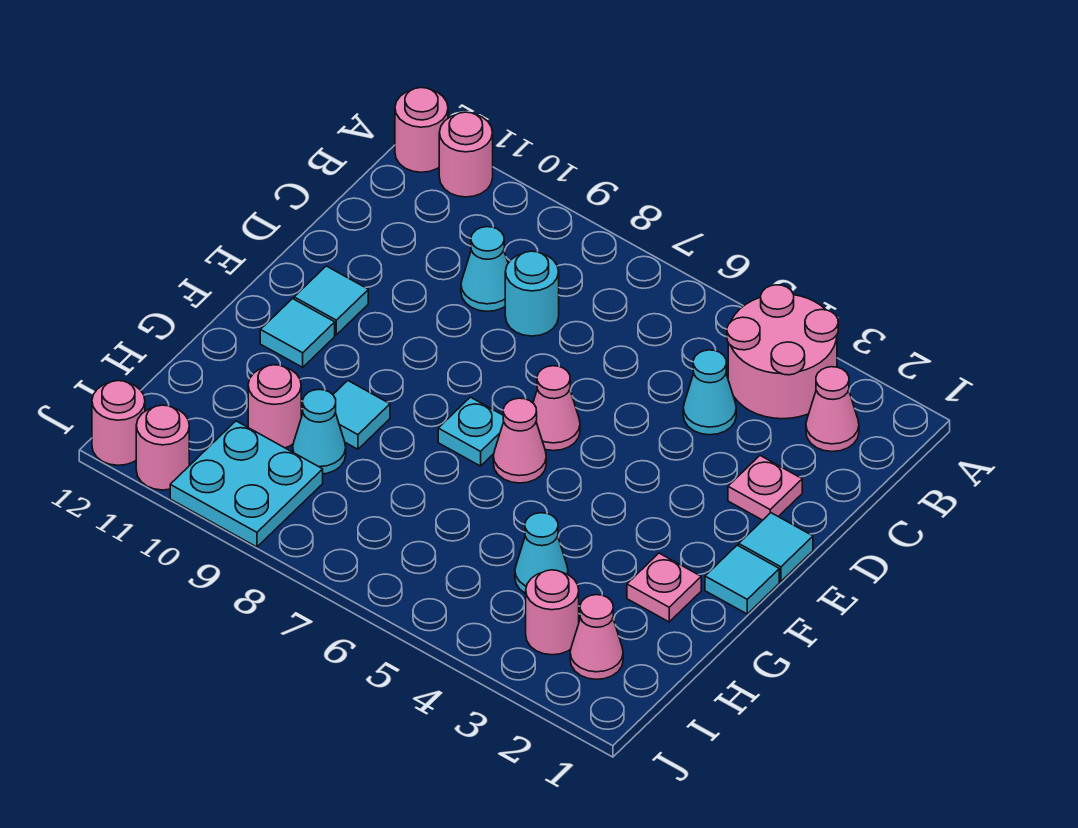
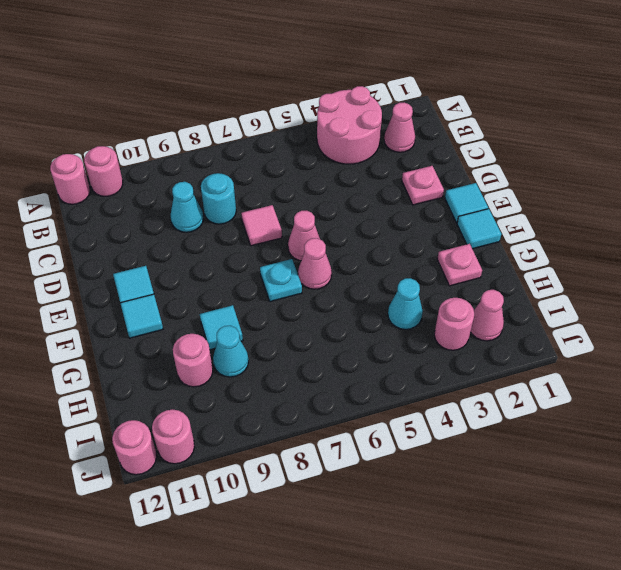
cyan 1x1 cone [683,350,736,435] -> none
none -> pink 1x1 tile [241,205,282,246]
cyan 2x2 plate [170,421,323,547] -> none

